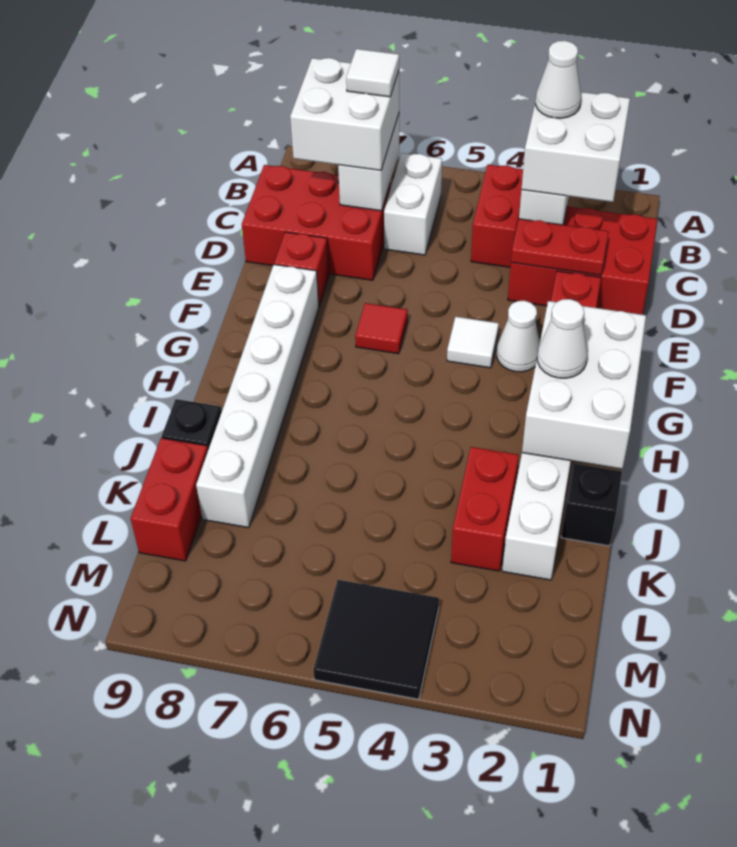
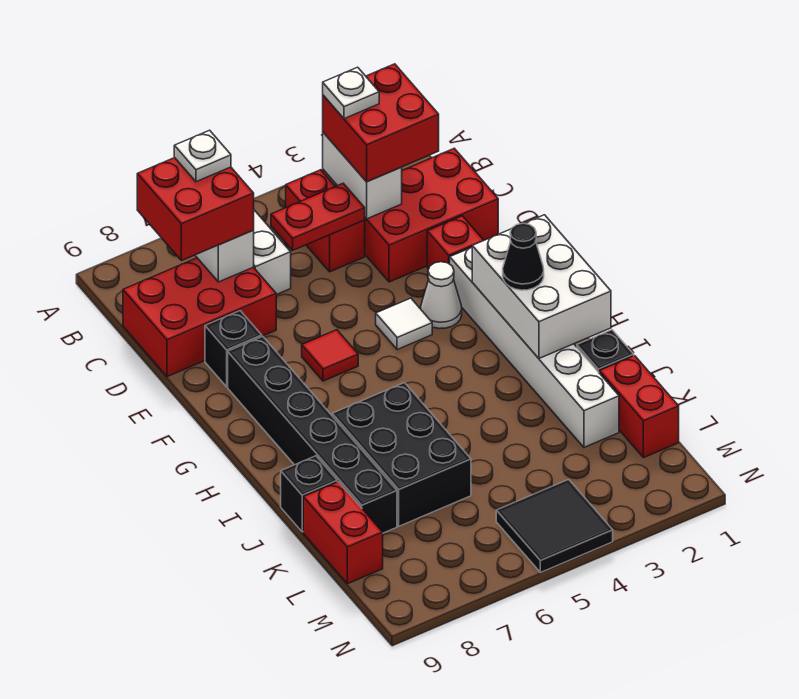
white 2x2 brick [521,92,630,202] -> red 2x2 brick [323,64,439,182]
white 1x1 cone [536,41,581,118] -> white 1x1 plate [323,67,379,119]
white 2x2 brick [290,58,399,170] -> red 2x2 brick [137,158,254,261]
white 1x1 tile [346,49,399,97] -> white 1x1 plate [174,130,231,182]
red 1x2 plate [511,219,609,275] -> red 1x2 plate moved to [271,183,365,250]
red 1x1 brick [274,232,329,306] -> black 1x1 brick [205,311,262,387]
white 1x6 brick [196,265,319,528] -> black 1x6 brick [228,336,397,533]
white 1x1 cone [537,299,587,378] -> black 1x1 cone [503,223,544,290]
none -> black 2x3 brick [332,383,471,526]
red 1x2 brick [451,447,519,571] -> red 1x2 brick moved to [599,356,679,458]

